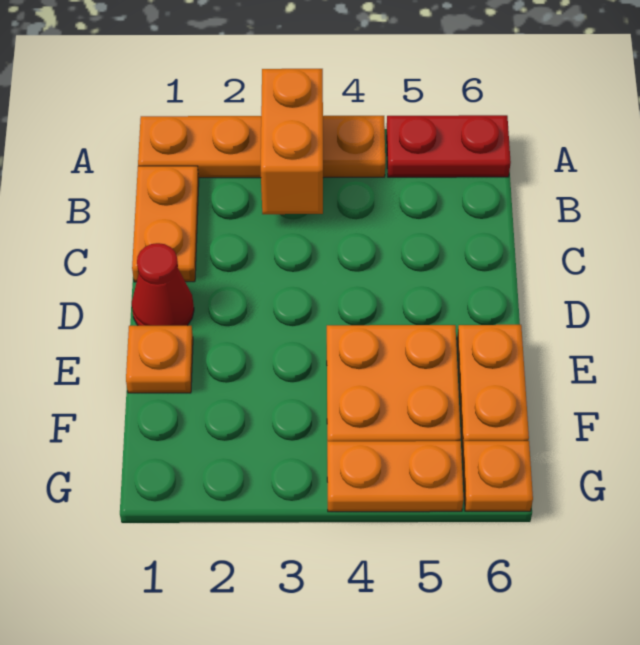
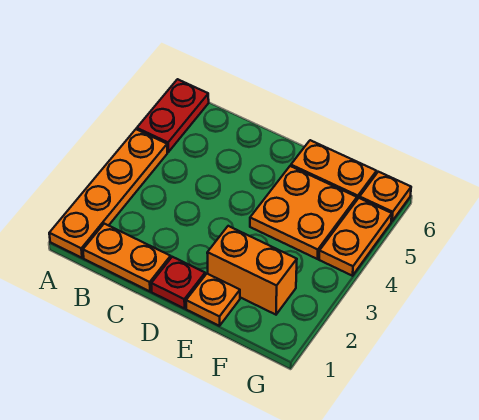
orange 1x2 brick [261,69,323,214] -> orange 1x2 brick moved to [207,226,297,315]
red 1x1 cone [132,243,194,326] -> red 1x1 plate [151,257,205,309]

